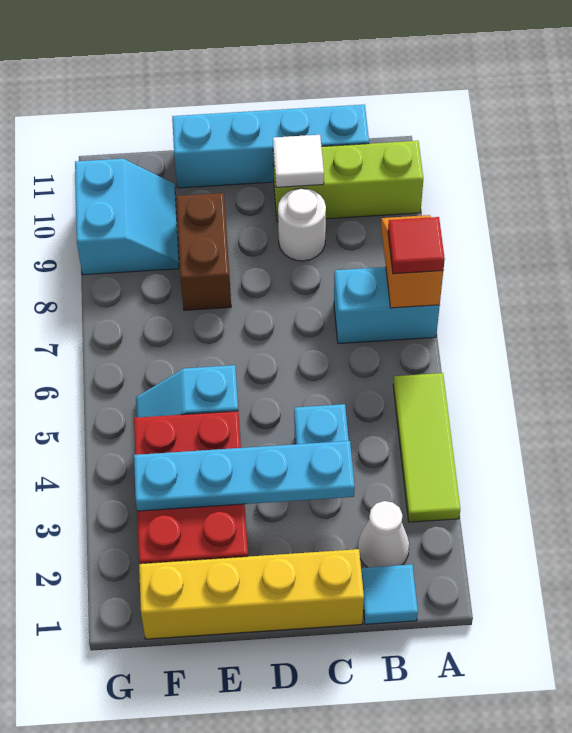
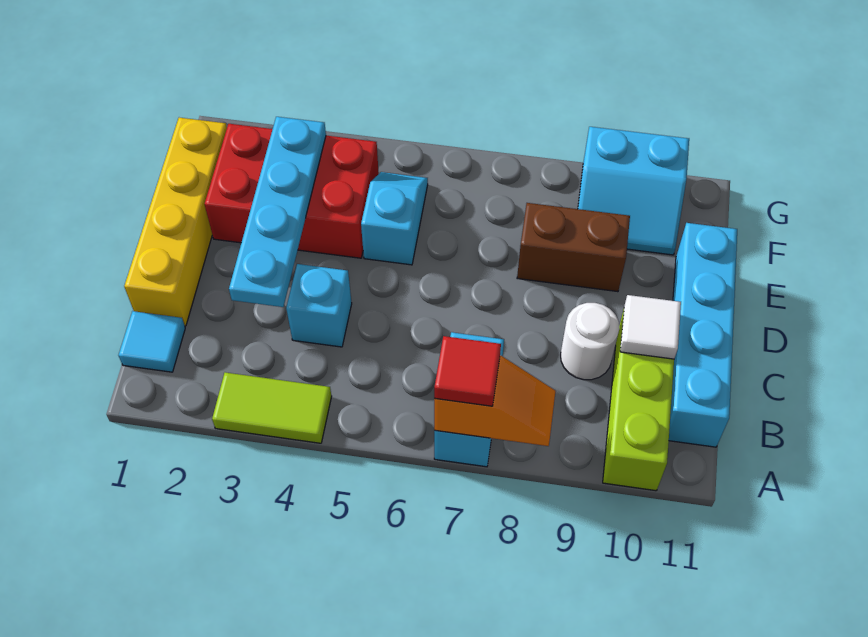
lime 1x3 tile [393,373,460,522] -> lime 1x2 tile [212,372,332,443]
white 1x1 cone [358,501,409,567] -> none

